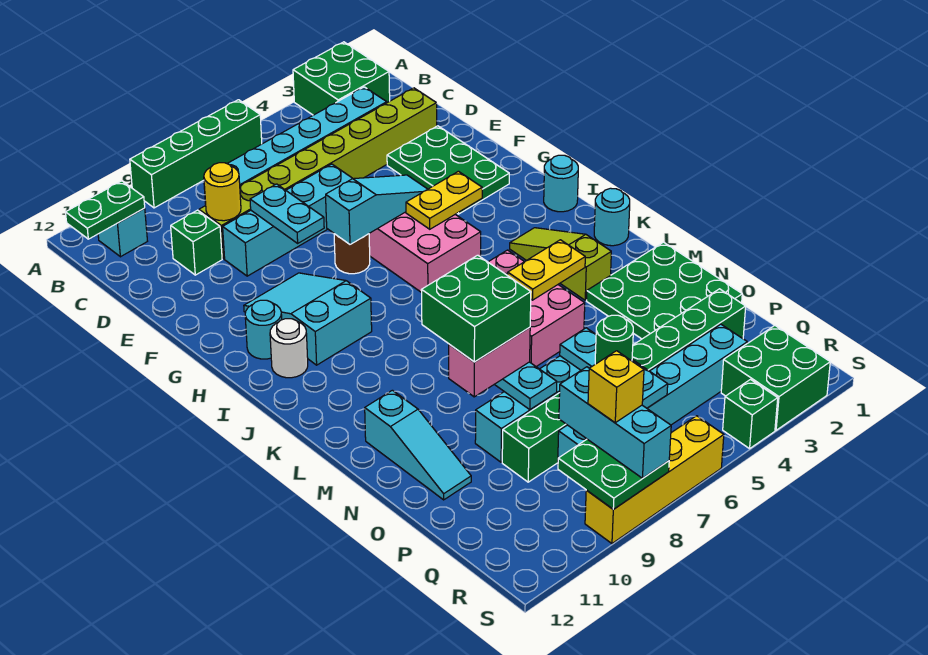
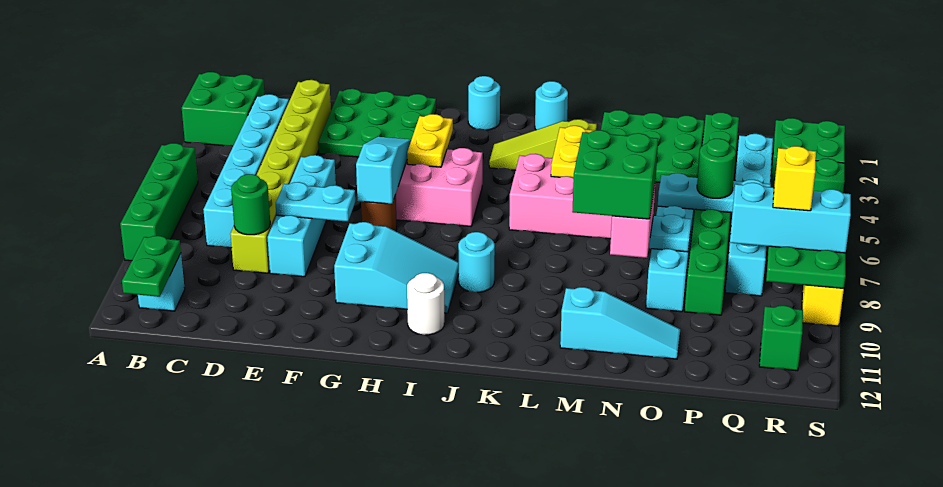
yellow 1x1 round brick [204,163,241,221] -> green 1x1 round brick [231,174,270,235]
green 1x1 brick [171,210,222,275] -> green 1x1 brick moved to [759,305,803,371]
green 2x3 plate [387,126,509,214] -> green 3x3 plate [318,89,436,157]
cyan 2x3 slope [244,273,372,365] -> cyan 2x3 slope turned to [334,222,459,313]
cyan 1x1 round brick [245,300,282,359] -> cyan 1x1 round brick moved to [458,232,495,292]

